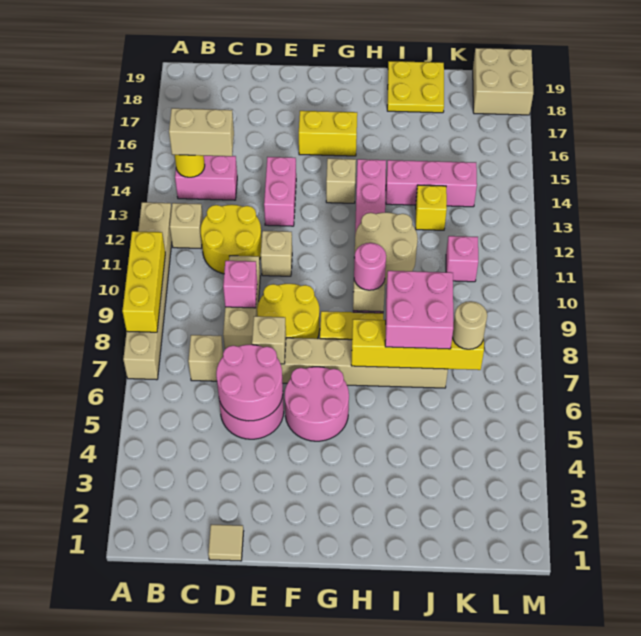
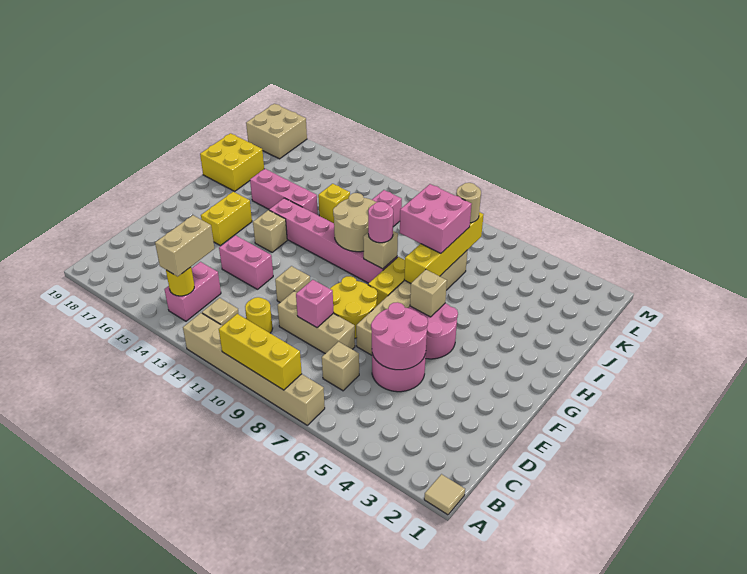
yellow 2x2 round brick [201,205,262,274] -> yellow 1x1 round brick [245,297,273,333]
tan 1x1 tile [208,524,244,561] -> tan 1x1 tile moved to [424,474,465,515]
tan 1x1 brick [252,316,286,364] -> tan 1x1 brick moved to [410,270,447,317]
pink 1x3 brick [386,160,477,207] -> pink 1x3 brick turned to [250,169,318,215]
yellow 2x2 plate [387,61,444,113] -> yellow 2x2 brick [200,133,264,191]

